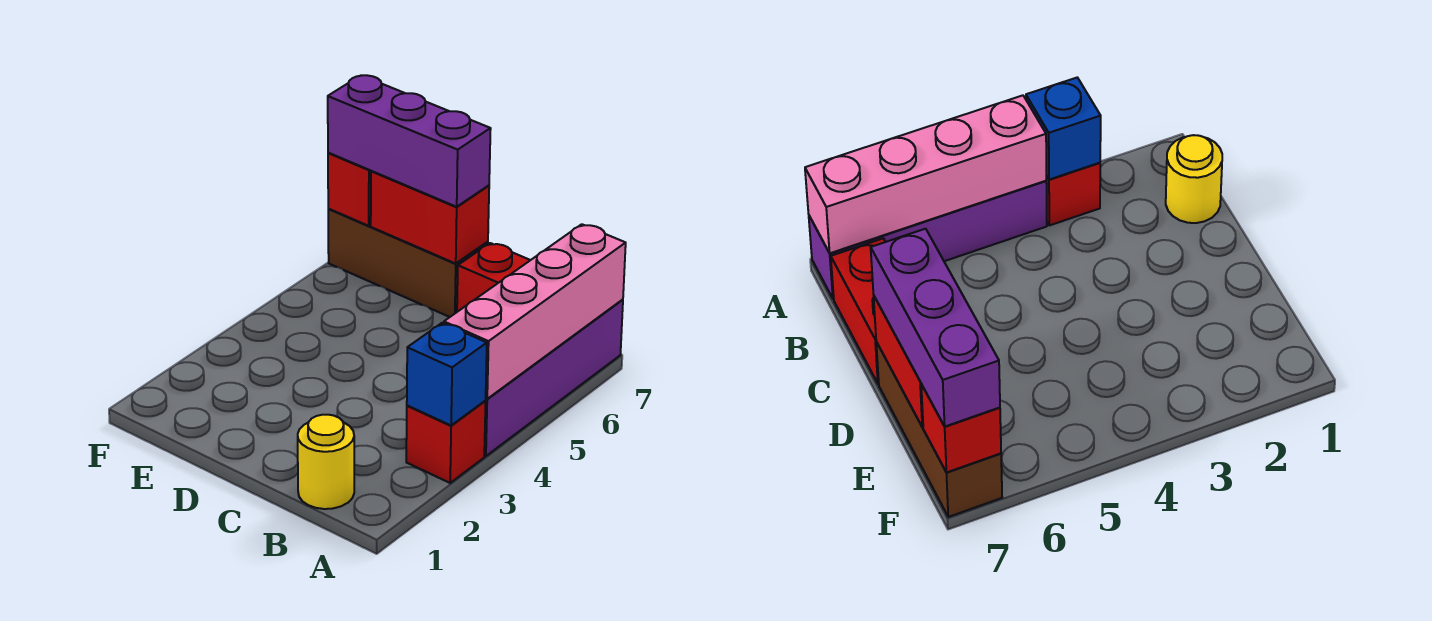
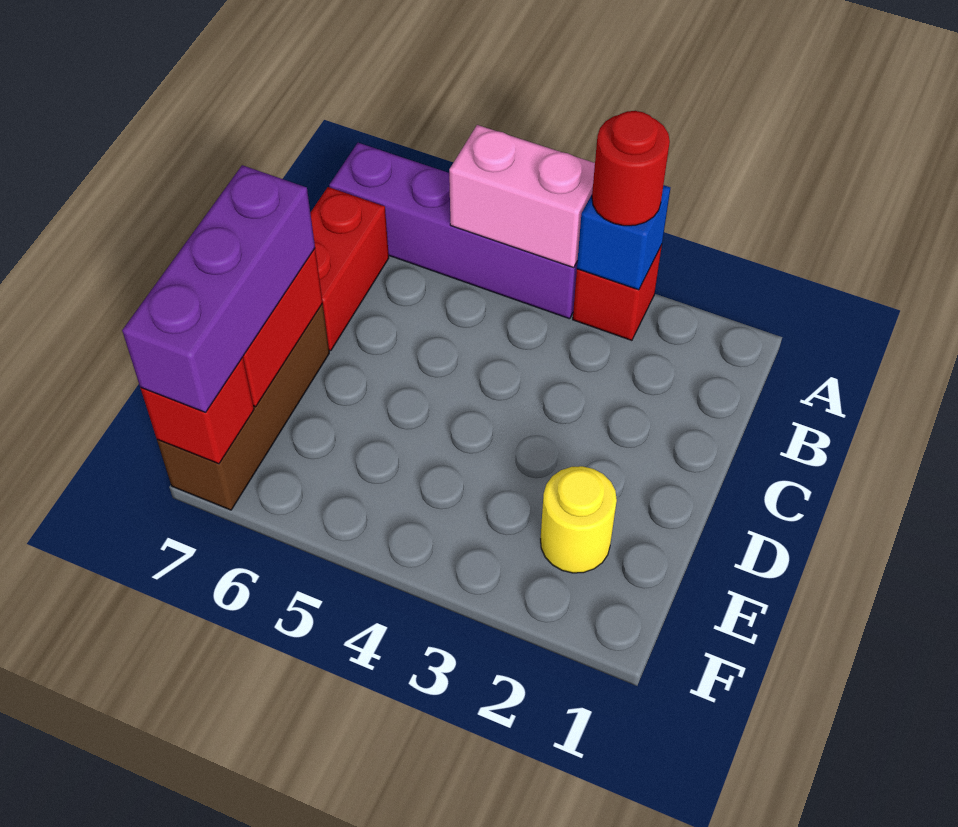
none -> red 1x1 round brick [592,111,670,226]
pink 1x4 brick [444,224,626,399] -> pink 1x2 brick [449,125,595,268]
yellow 1x1 round brick [298,415,354,509] -> yellow 1x1 round brick moved to [541,466,617,573]

